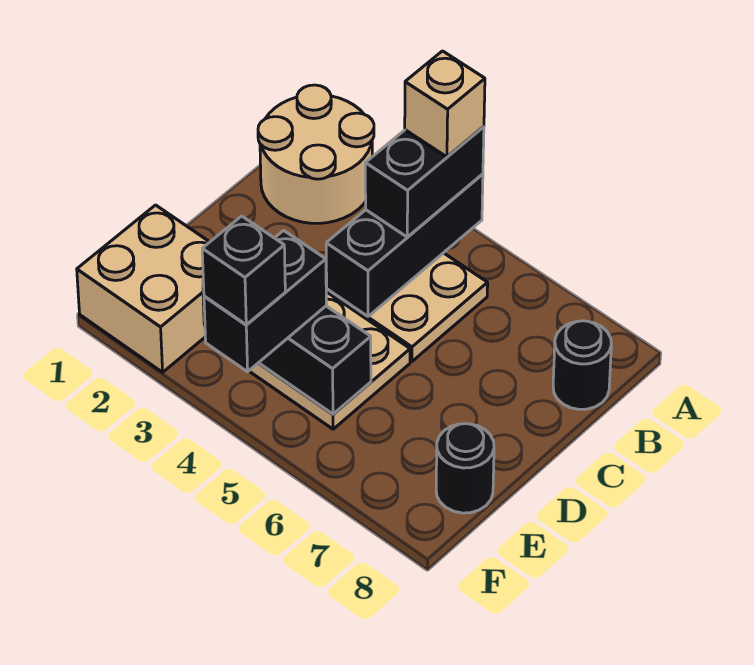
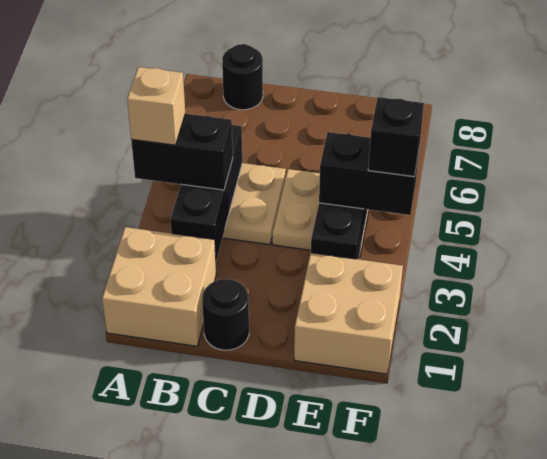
tan 2x2 round brick [258,85,374,223] -> tan 2x2 brick [102,227,216,346]
black 1x3 brick [326,174,483,316] -> black 1x3 brick turned to [170,125,242,260]
black 1x1 round brick [436,424,494,513] -> black 1x1 round brick moved to [202,279,249,350]

